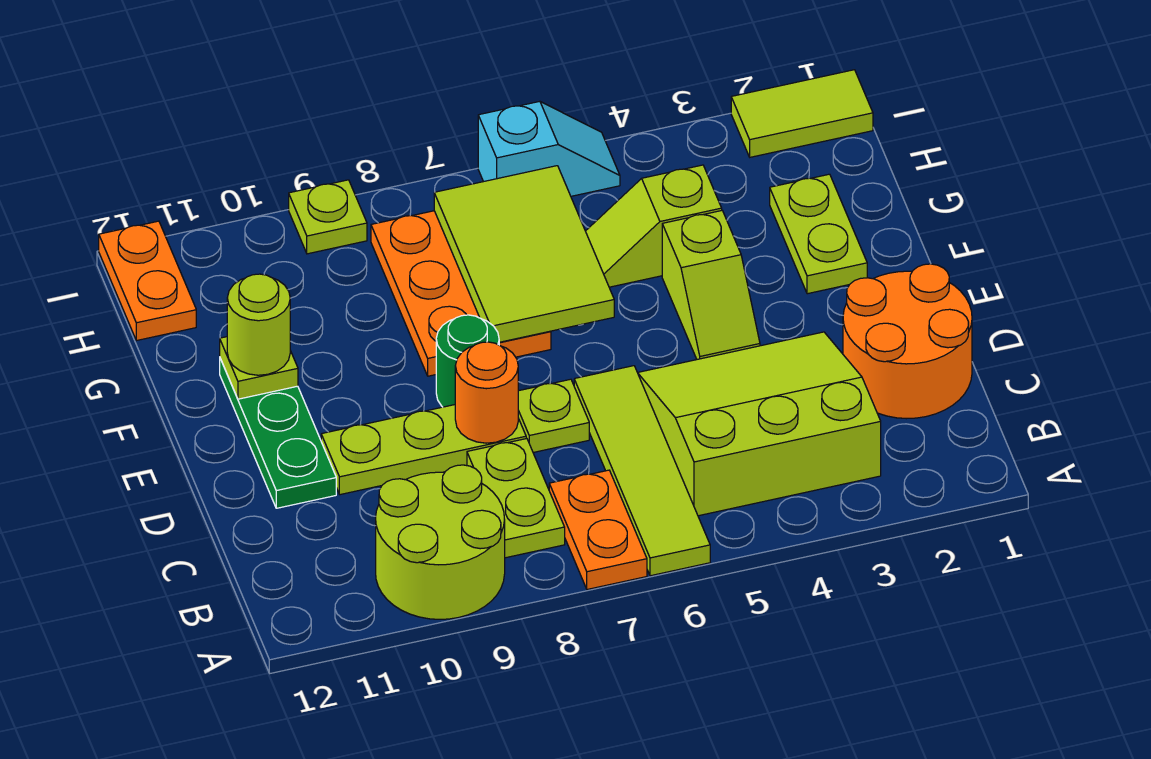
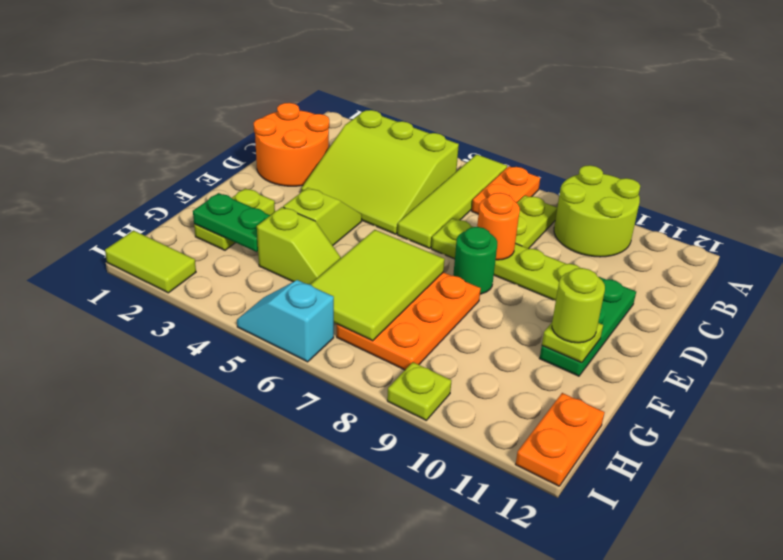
none -> green 1x2 plate [193,193,270,252]

